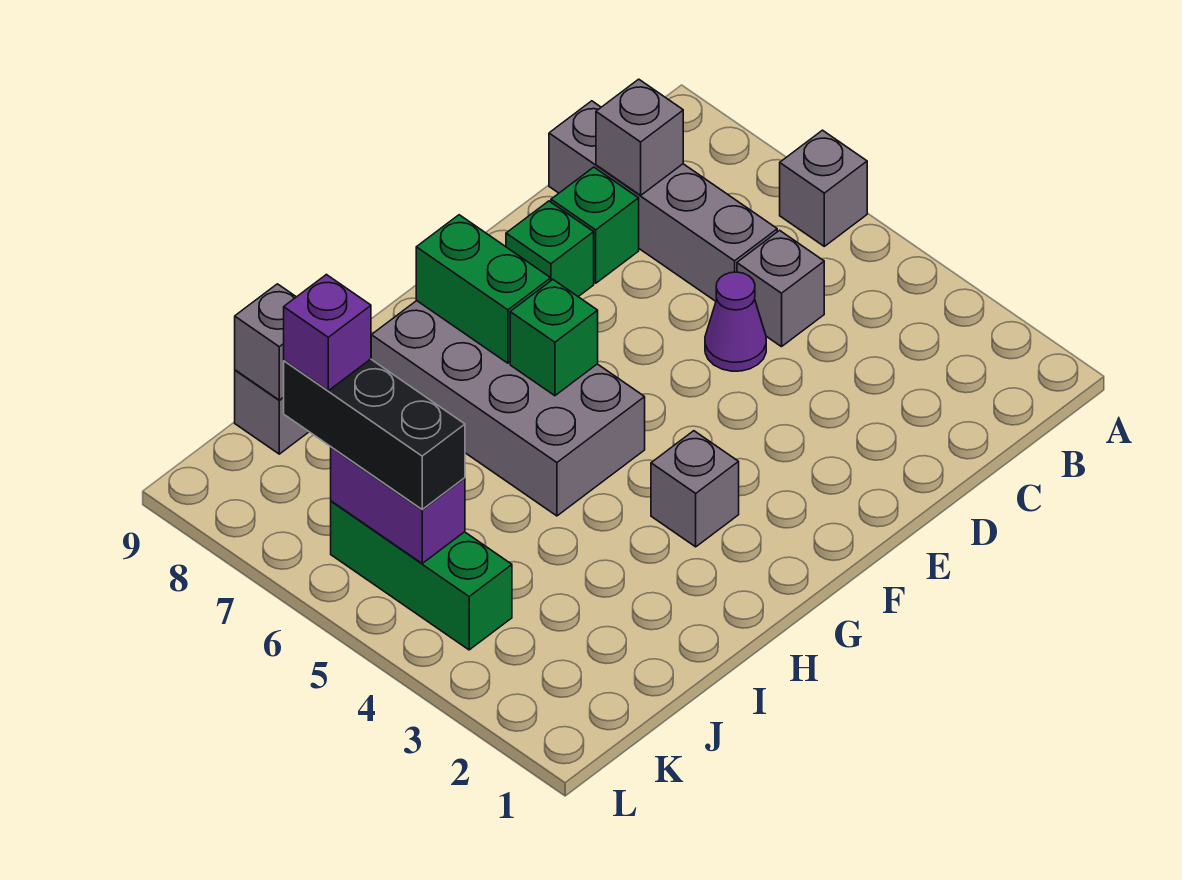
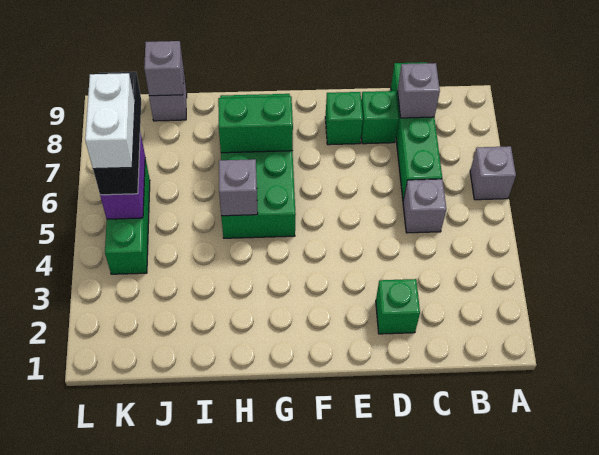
grey 1x4 brick [549,101,777,301] -> green 1x4 brick [391,62,442,201]
purple 1x1 cone [705,272,766,371] -> none
grey 1x1 brick [651,431,739,547] -> grey 1x1 brick moved to [219,159,258,216]
grey 2x4 brick [371,301,645,516] -> green 2x4 brick [220,94,296,238]
green 1x1 brick [510,280,598,396] -> green 1x1 brick moved to [376,279,420,334]
green 1x2 brick [416,215,551,363] -> green 1x2 brick turned to [218,96,293,153]
none -> white 1x2 brick [85,73,135,169]
purple 1x1 brick [284,275,371,391] -> none

